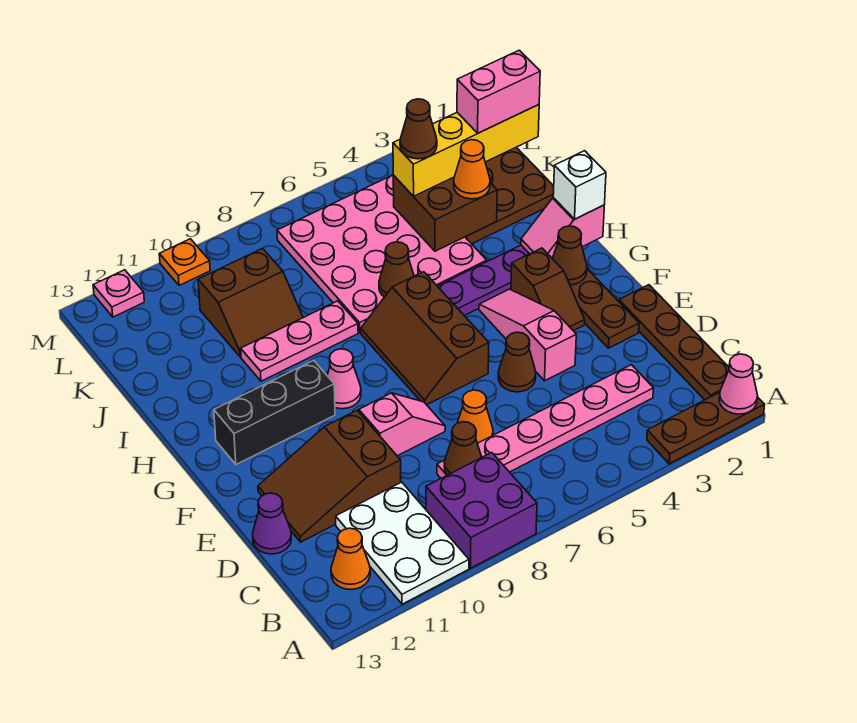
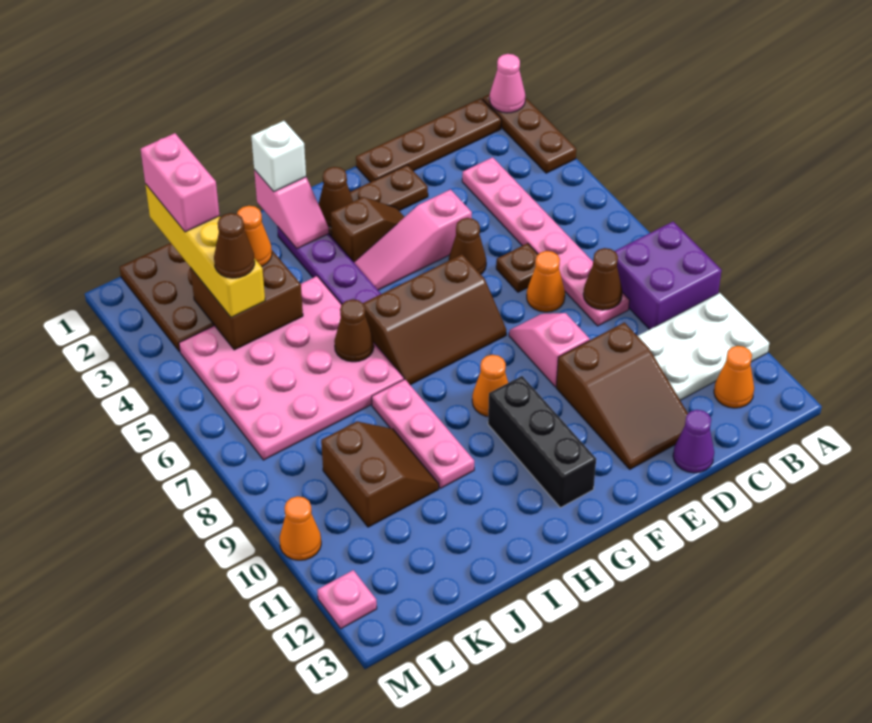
none -> brown 1x1 plate [496,243,538,292]
pink 1x1 cone [327,349,361,409] -> orange 1x1 cone [472,355,508,417]
orange 1x1 plate [159,239,210,286] -> orange 1x1 cone [279,496,321,560]

